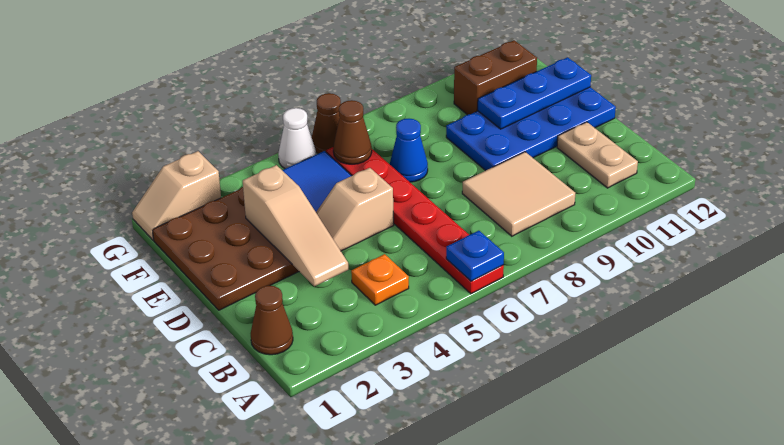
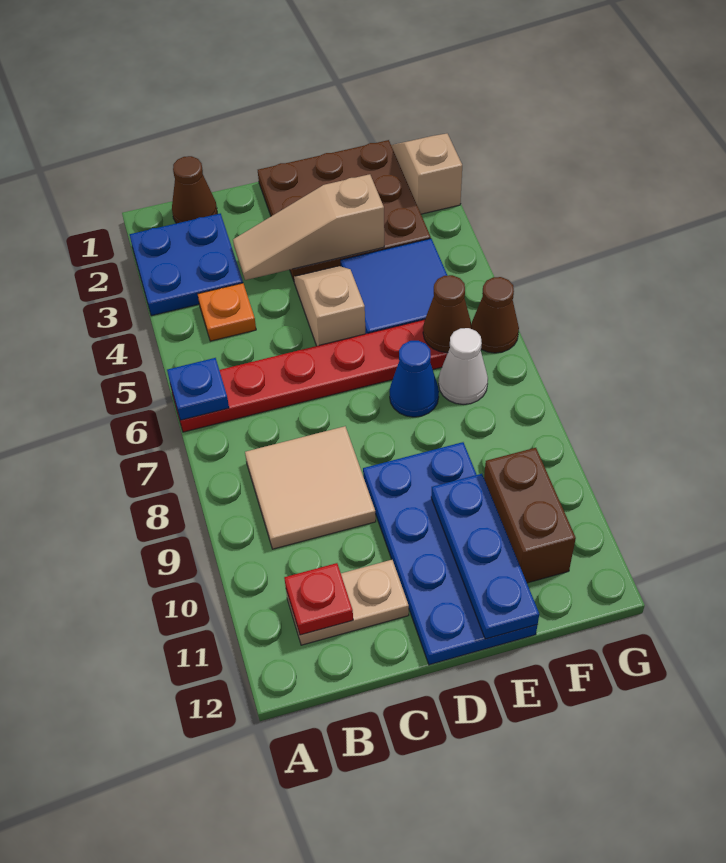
none -> blue 2x2 plate [130,213,243,316]
none -> red 1x1 plate [284,563,353,635]
white 1x1 cone [278,108,316,169] -> white 1x1 cone moved to [439,328,488,405]

